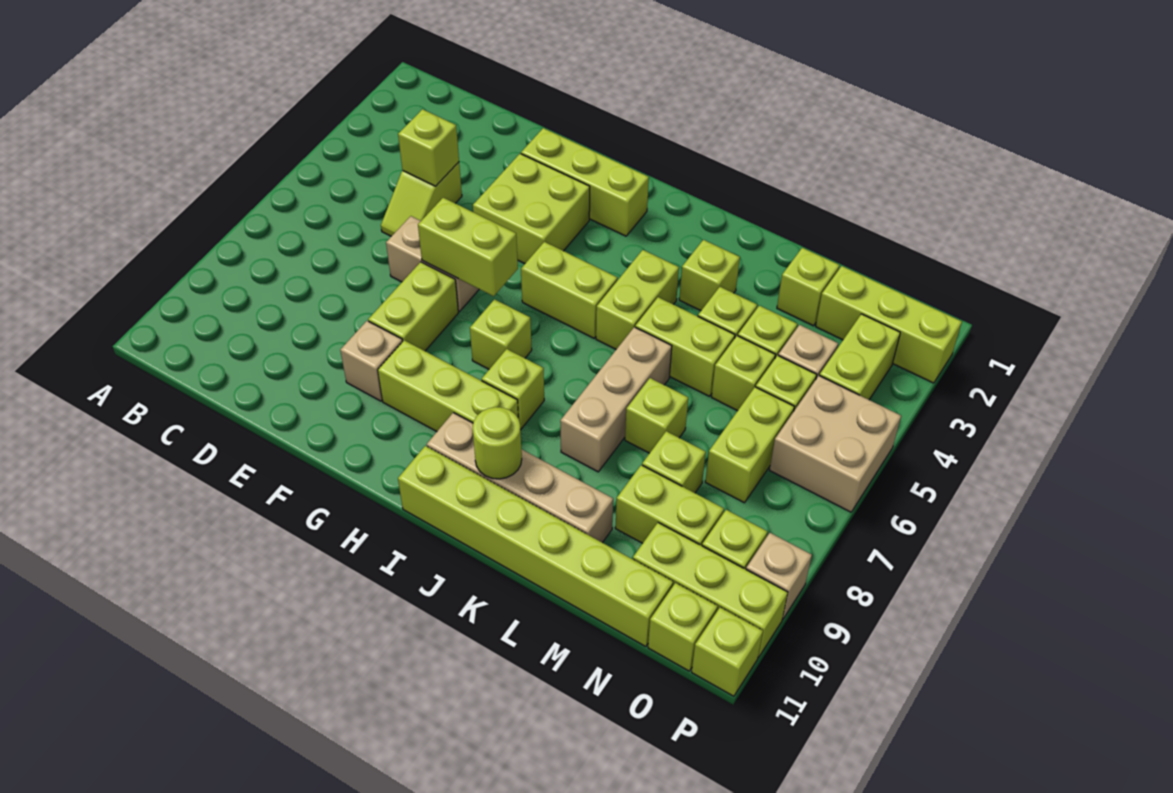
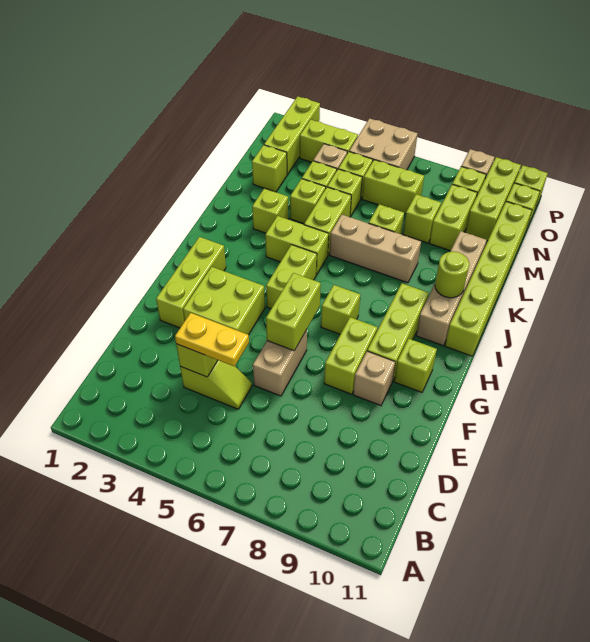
none -> yellow 1x2 plate [175,313,249,366]
lime 1x2 brick [368,262,458,351] -> lime 1x2 brick turned to [324,317,377,394]
lime 1x1 brick [482,349,544,430] -> lime 1x1 brick moved to [394,339,437,392]

